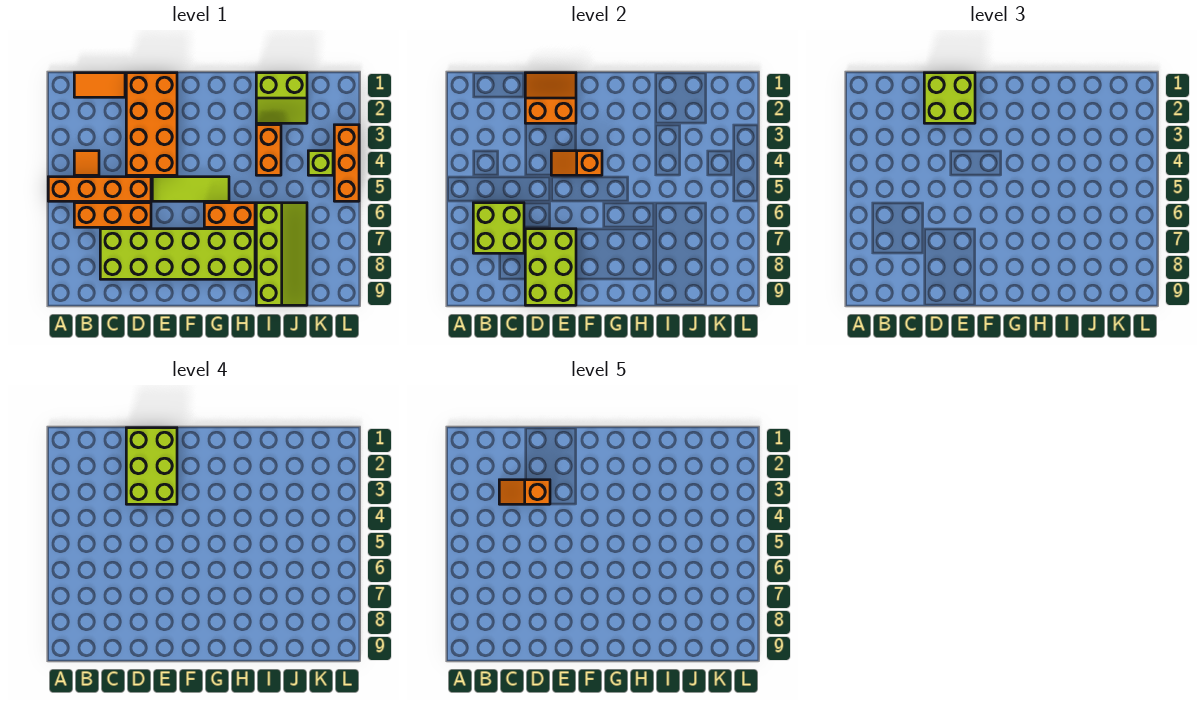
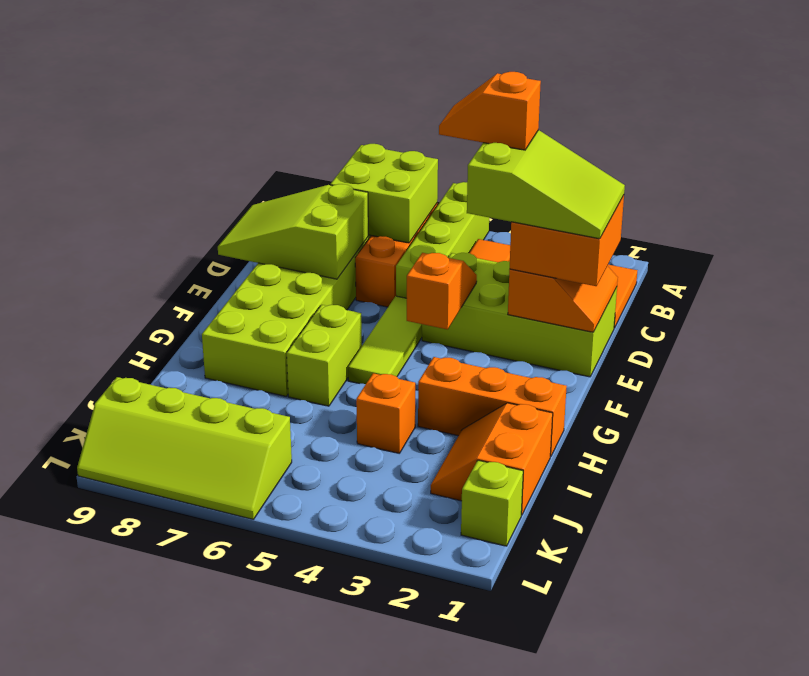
orange 1x4 brick [48,177,151,201] -> lime 1x4 brick [396,182,489,298]
orange 1x2 slope [499,480,550,504] -> orange 1x2 slope turned to [439,72,541,150]
orange 2x4 brick [126,73,177,175] -> lime 2x4 brick [422,253,617,377]
lime 2x2 brick [924,73,975,123] -> orange 2x2 brick [510,195,624,286]
lime 2x3 brick [126,428,177,504] -> lime 2x3 slope [467,130,625,239]
lime 2x3 brick [525,229,576,305] -> lime 2x3 slope [218,184,368,279]
orange 1x2 brick [204,203,255,227] -> lime 1x2 brick [287,305,362,406]
lime 2x2 slope [256,73,307,123] -> orange 2x2 slope [431,403,553,515]
orange 1x2 brick [256,125,281,175] -> orange 1x1 brick [356,373,415,453]
lime 2x4 slope [256,203,307,305] -> lime 2x4 slope moved to [77,377,292,520]
lime 1x1 brick [308,151,333,175] -> lime 1x1 brick moved to [461,460,523,546]
orange 1x3 brick [334,125,359,201] -> orange 1x3 brick moved to [418,357,567,457]

